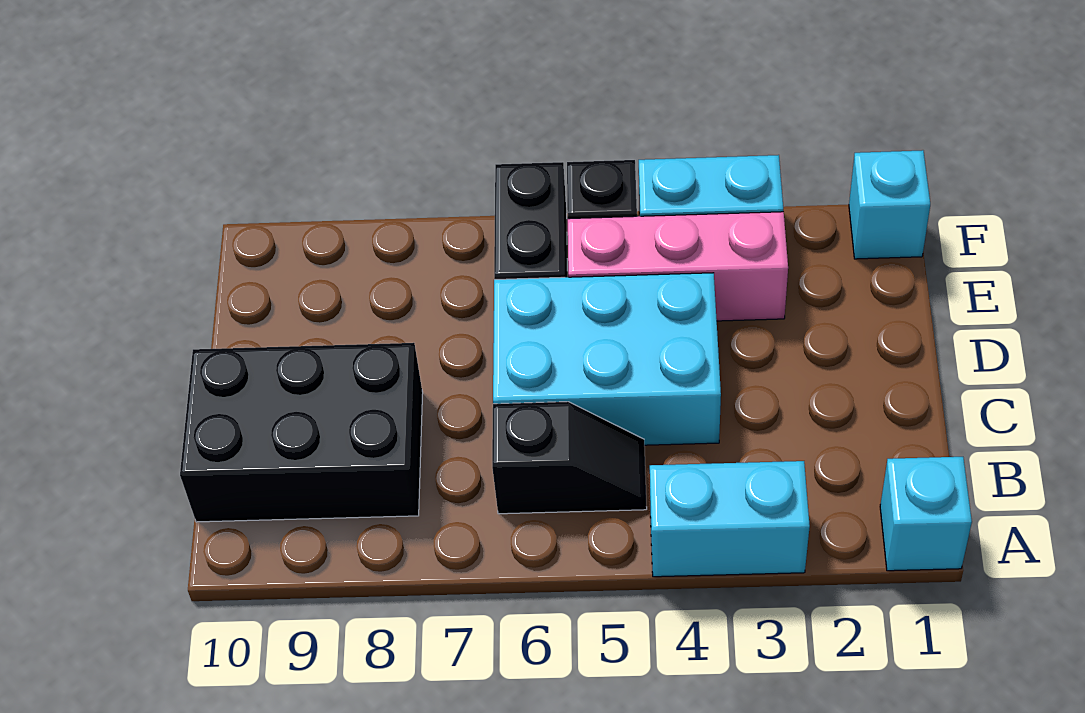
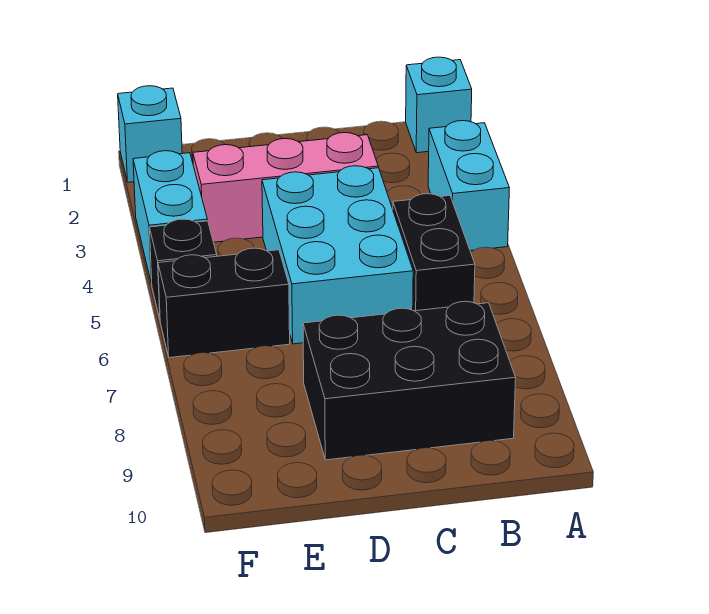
black 1x2 slope [492,402,647,514] -> black 1x2 brick [393,194,475,311]
black 2x3 brick [180,343,423,522] -> black 2x3 brick turned to [303,301,516,460]
pink 1x3 brick [568,212,788,321] -> pink 1x3 brick turned to [193,133,378,242]

